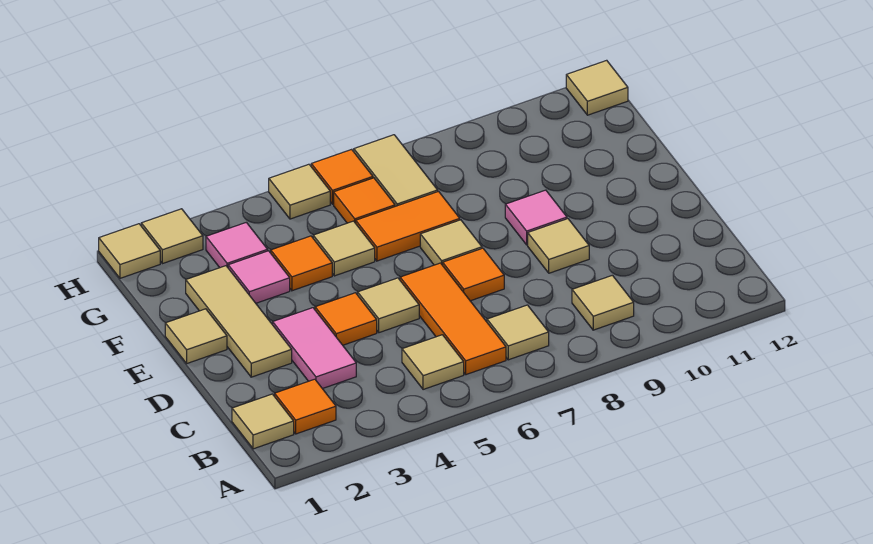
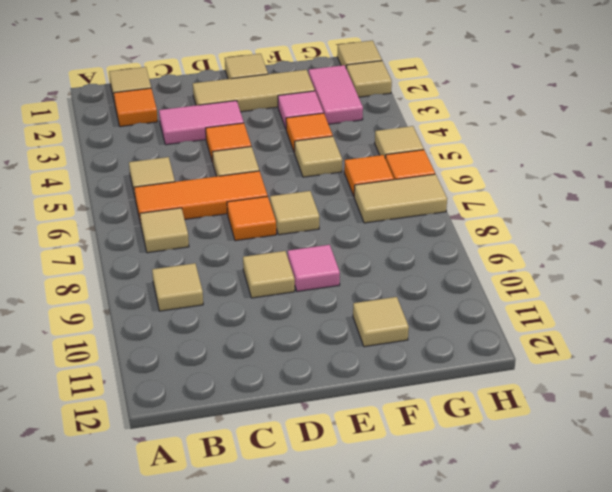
orange 1x2 tile [356,192,460,261] -> none
pink 1x1 tile [206,222,268,268] -> pink 1x2 tile [309,65,363,124]
tan 1x1 tile [566,60,628,115] -> tan 1x1 tile moved to [353,297,409,347]

